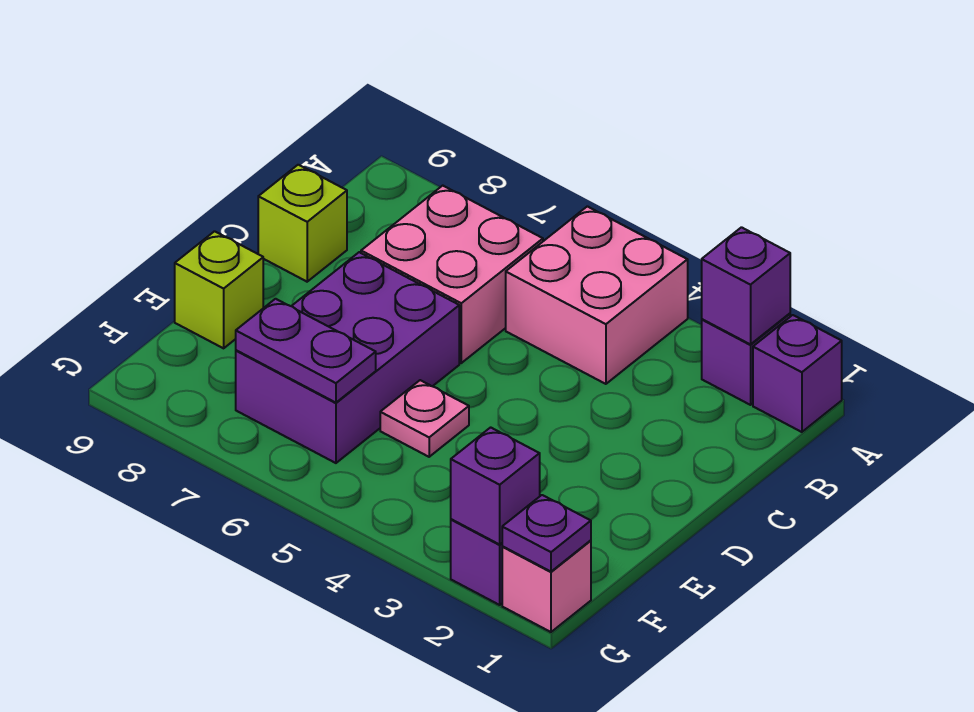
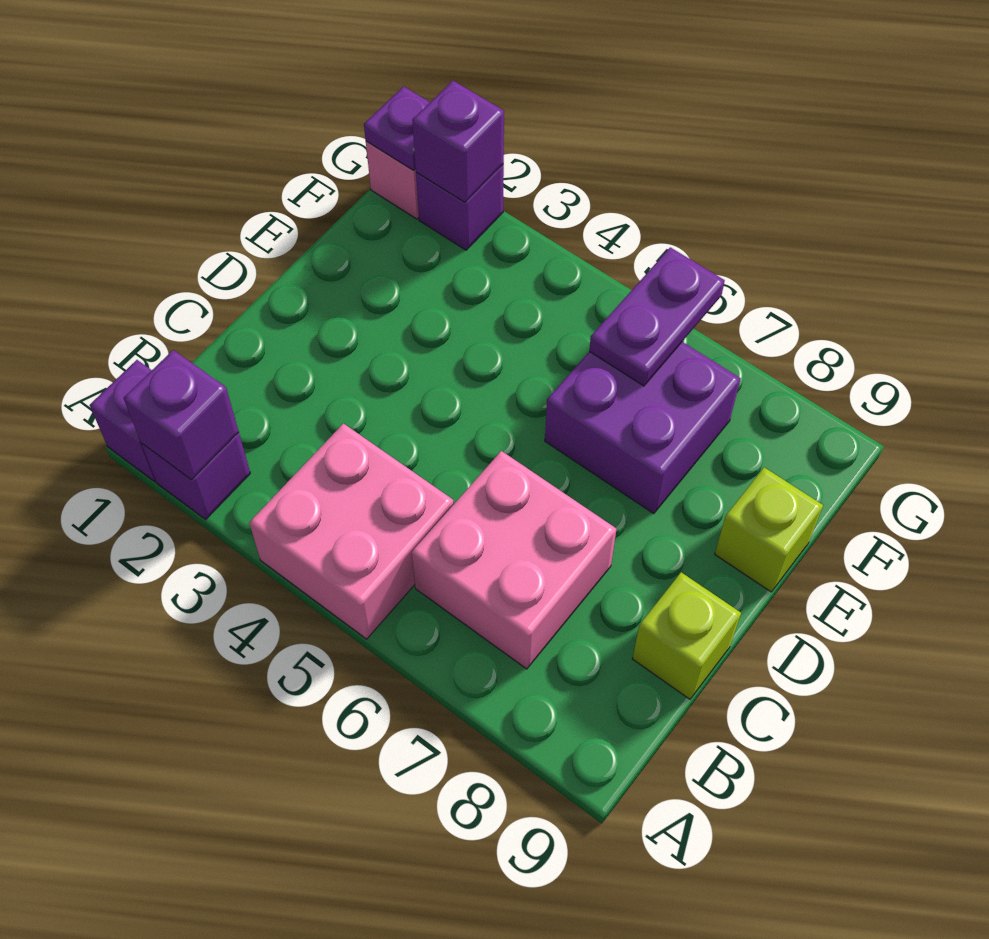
purple 2x3 brick [236,252,459,463] -> purple 2x2 brick [545,342,741,514]
pink 1x1 plate [380,380,469,457] -> none
purple 1x2 plate [236,299,376,403] -> purple 1x2 plate turned to [589,247,725,386]

